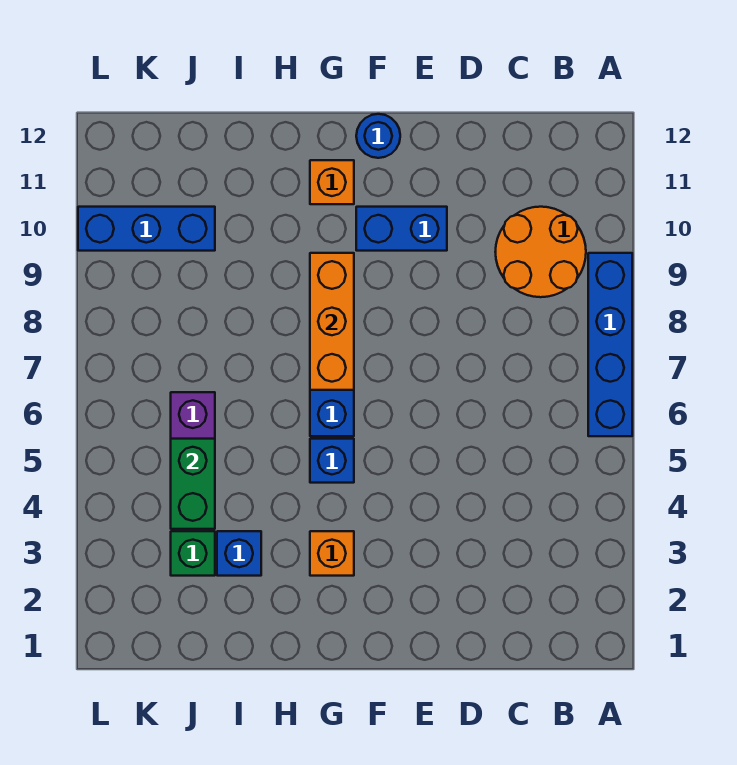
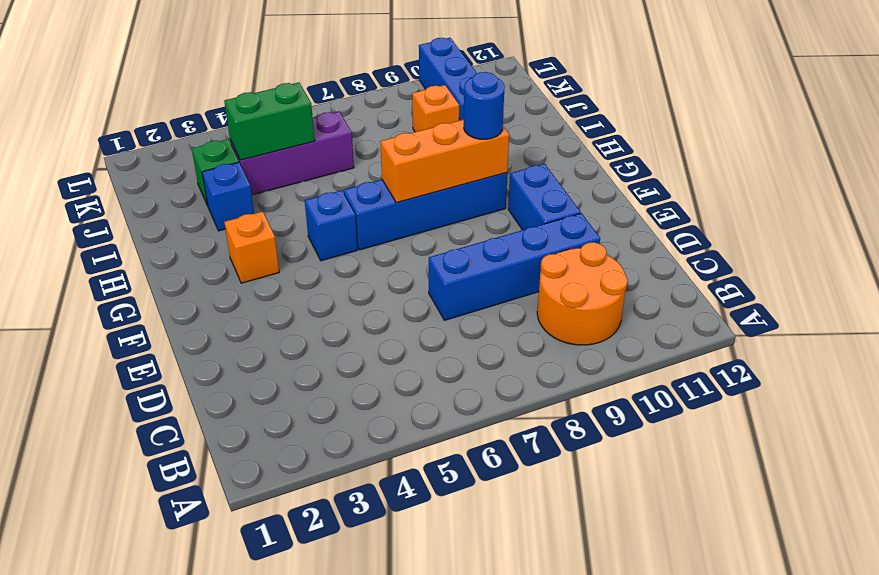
blue 1x4 brick [588,253,632,436] -> blue 1x4 brick moved to [429,213,600,320]
blue 1x1 round brick [356,114,400,158] -> blue 1x1 round brick moved to [464,72,505,139]
orange 1x1 brick [310,160,354,204] -> orange 1x1 brick moved to [412,85,459,132]

